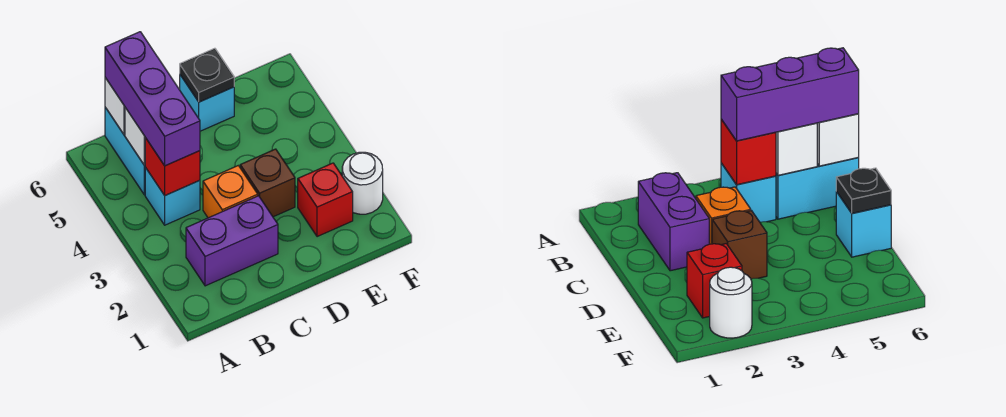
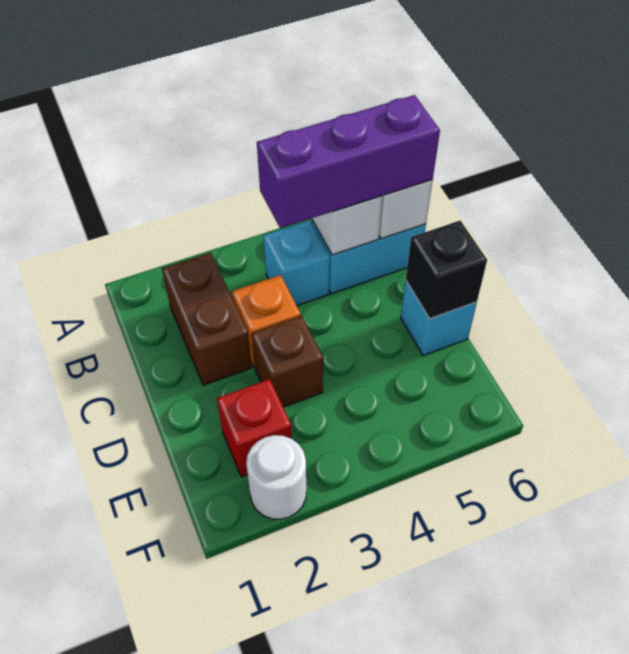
purple 1x2 brick [186,196,278,286] -> brown 1x2 brick [162,253,252,385]
red 1x1 brick [145,138,200,195] -> none
black 1x1 plate [180,48,234,102] -> black 1x1 brick [406,221,487,318]

